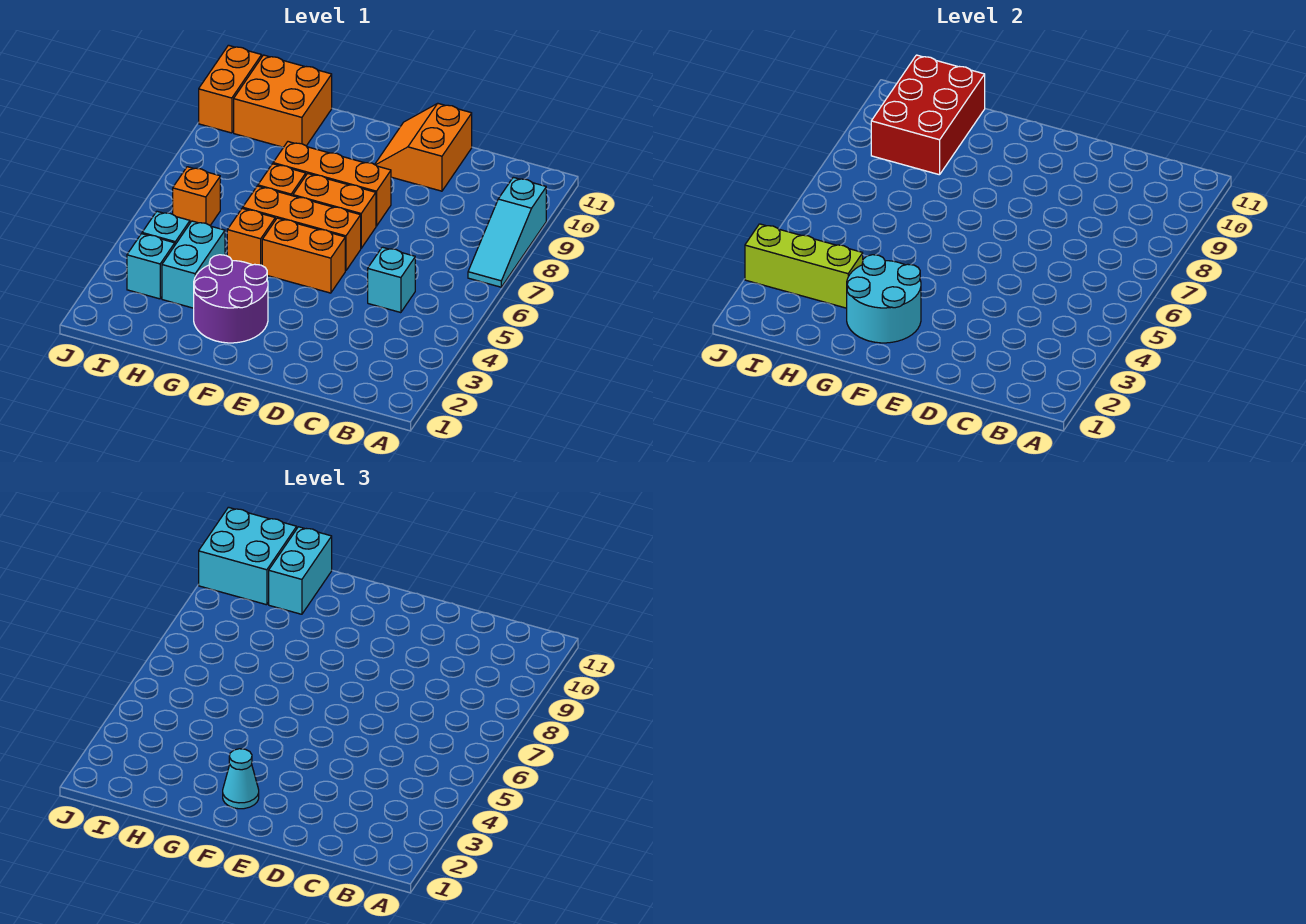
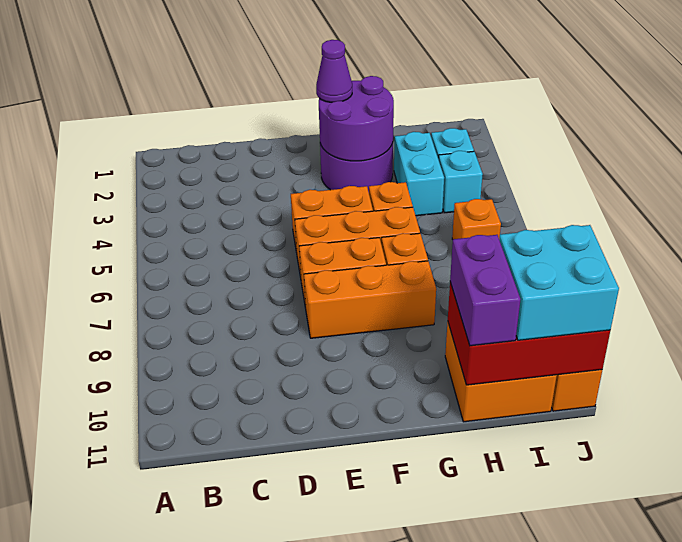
cyan 1x3 slope [468,177,546,287] -> none
cyan 1x1 brick [368,247,415,313] -> none
orange 2x2 slope [375,104,472,191] -> none
cyan 2x2 round brick [847,255,921,343] -> purple 2x2 round brick [319,76,394,161]
cyan 1x1 cone [223,749,259,809] -> purple 1x1 cone [316,40,352,102]
lime 1x3 brick [745,224,863,308] -> none
red 2x3 brick [871,55,985,175] -> red 2x3 brick turned to [448,282,610,385]
cyan 1x2 brick [269,527,332,614] -> purple 1x2 brick [450,235,521,346]

